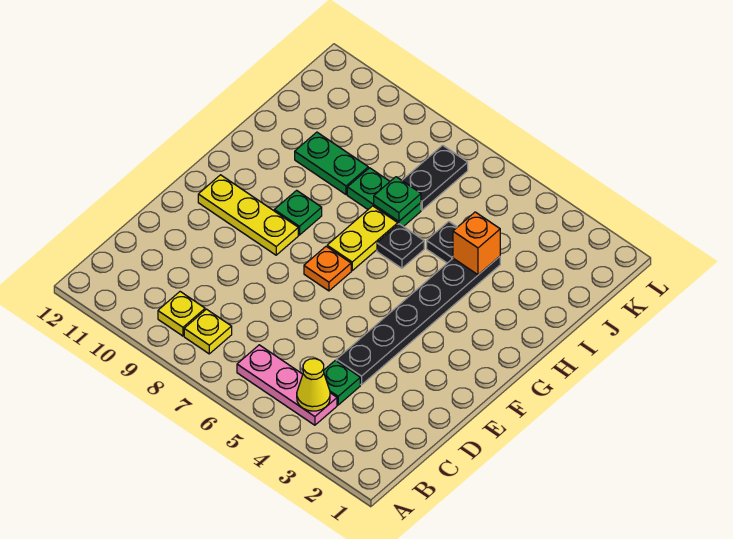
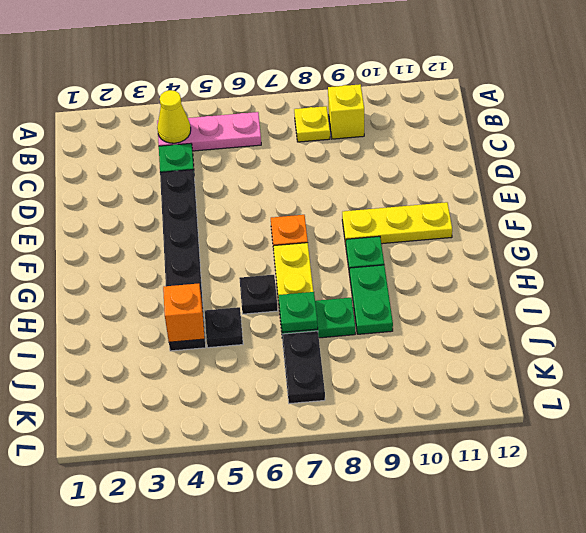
yellow 1x1 plate [158,292,205,336] -> yellow 1x1 brick [328,84,364,139]
green 1x2 plate [295,132,368,195] -> green 1x2 plate turned to [350,265,393,334]

